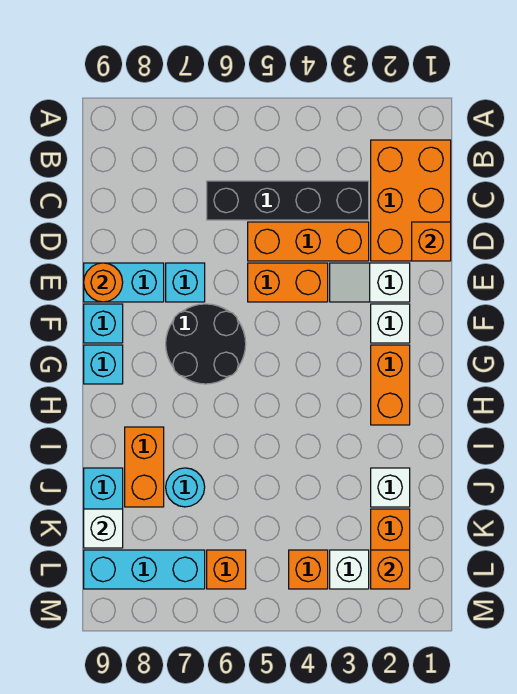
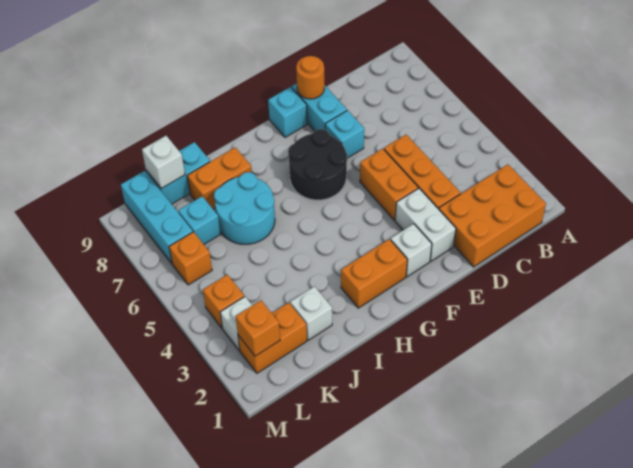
black 1x4 brick [207,181,369,220] -> none
orange 1x1 brick [412,222,451,261] -> none
white 1x2 slope [330,263,410,302] -> white 1x2 brick [395,188,456,261]
cyan 1x1 brick [84,345,123,384] -> cyan 1x1 brick moved to [178,196,221,244]
cyan 1x1 round brick [166,468,205,507] -> cyan 2x2 round brick [214,172,275,244]

